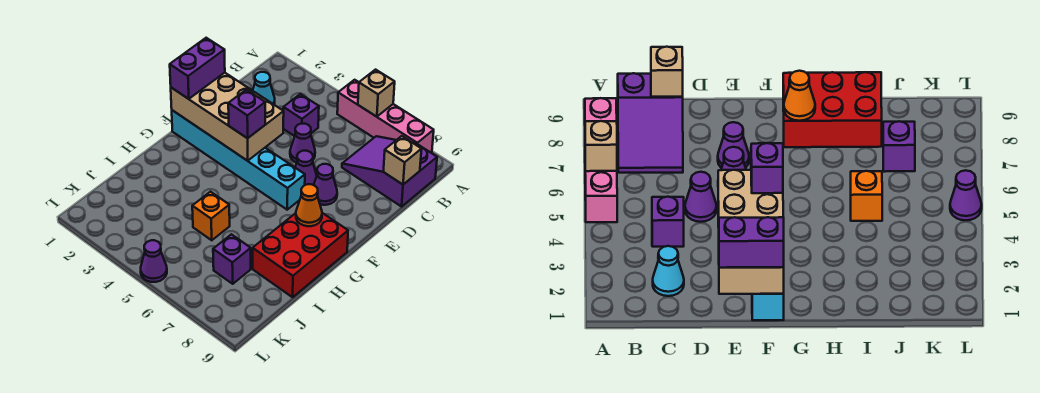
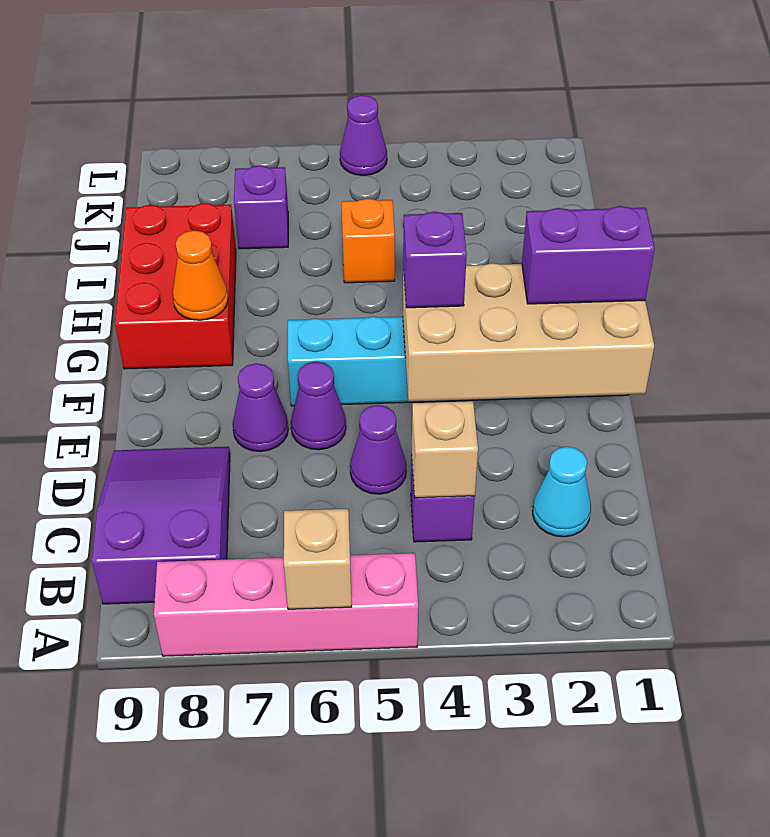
purple 2x3 slope [342,136,437,207] -> purple 2x3 slope turned to [92,447,230,604]
tan 1x1 brick [383,136,422,184] -> tan 1x1 brick moved to [412,401,478,498]
purple 1x2 brick [170,38,225,99] -> purple 1x2 brick turned to [522,206,655,304]

